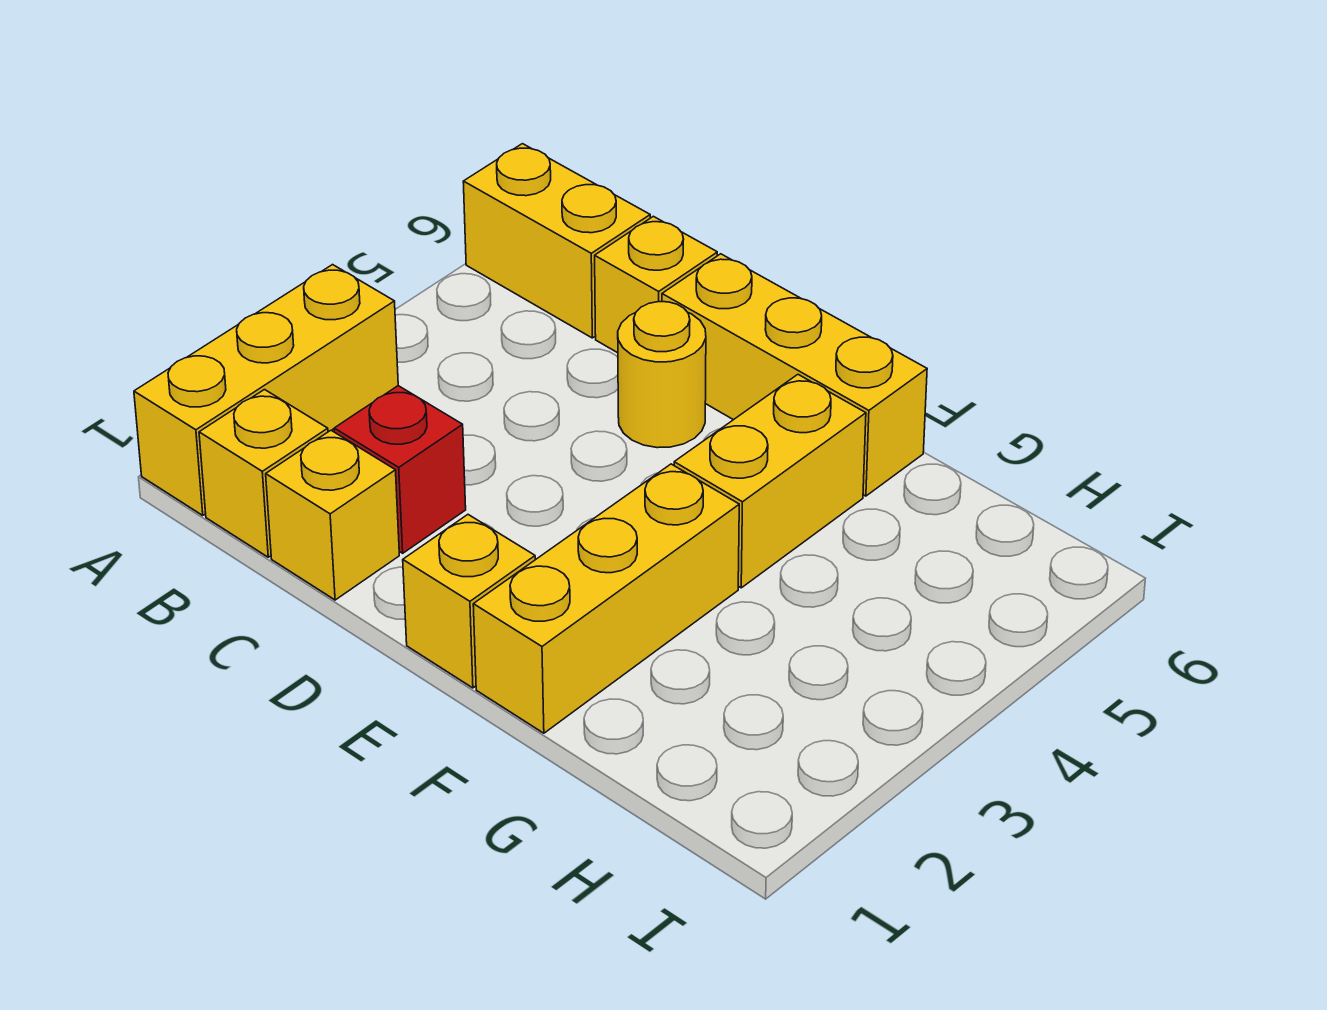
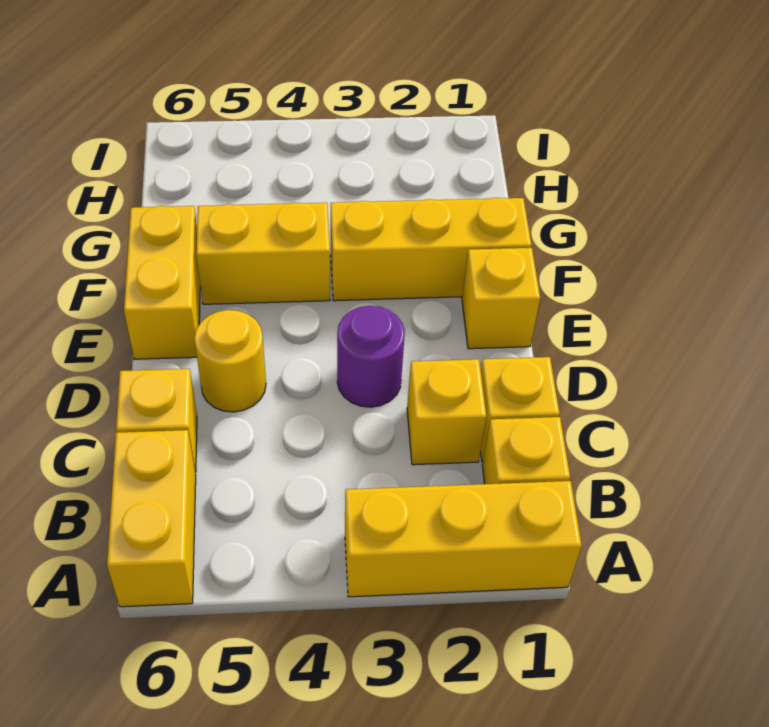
red 1x1 brick [334,386,466,553] -> yellow 1x1 brick [407,359,486,465]
none -> purple 1x1 round brick [337,306,405,407]
yellow 1x3 brick [662,254,927,496] -> yellow 1x2 brick [124,206,200,359]

